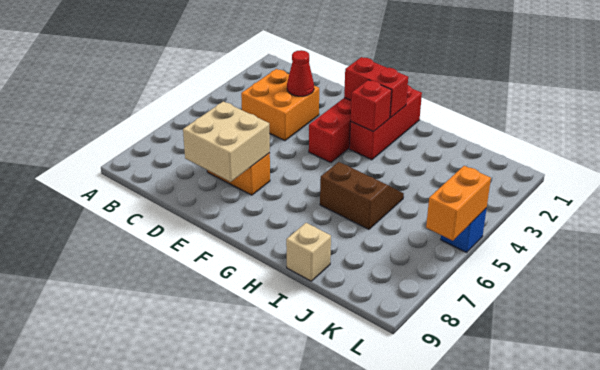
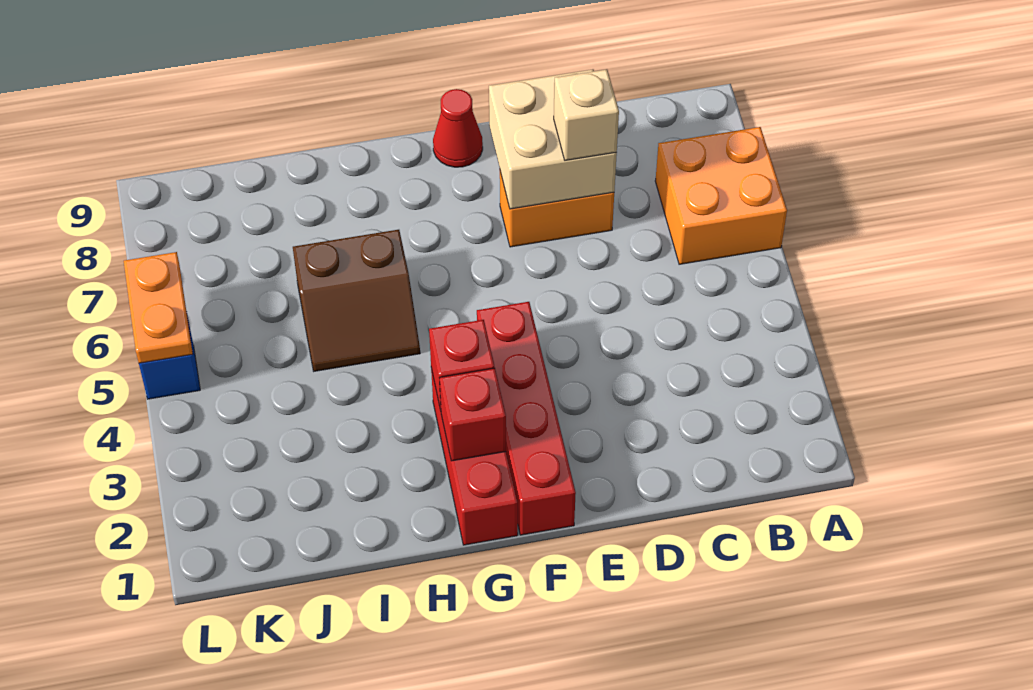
orange 2x2 brick [241,69,319,141] -> orange 2x2 brick moved to [655,127,787,264]
red 1x1 cone [287,50,314,96] -> red 1x1 cone moved to [433,89,483,167]
red 1x2 brick [344,57,408,118] -> red 1x1 brick [440,368,506,461]
tan 1x1 brick [286,223,331,281] -> tan 1x1 brick moved to [554,69,619,160]
orange 1x2 brick [426,166,491,241] -> orange 1x2 plate [124,252,193,363]

